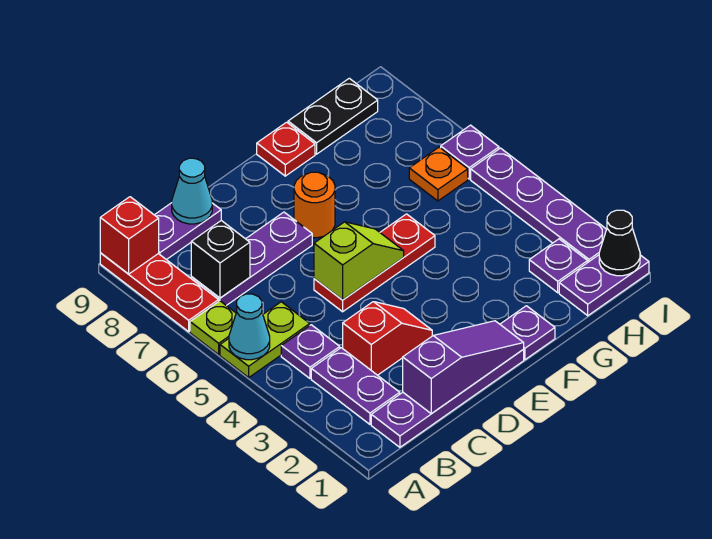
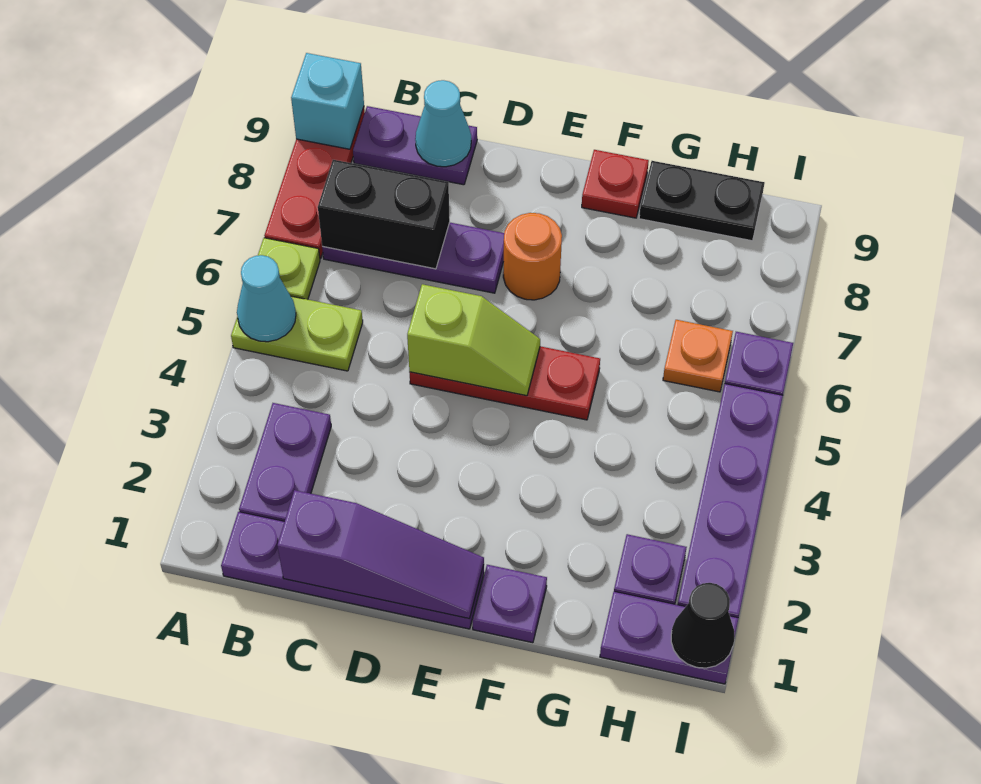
red 1x1 brick [100,197,159,274] -> cyan 1x1 brick [291,53,364,149]
purple 1x1 plate [281,325,340,378] -> none
black 1x1 brick [191,221,250,298] -> black 1x2 brick [318,160,450,269]
red 1x2 slope [343,302,432,375] -> none

